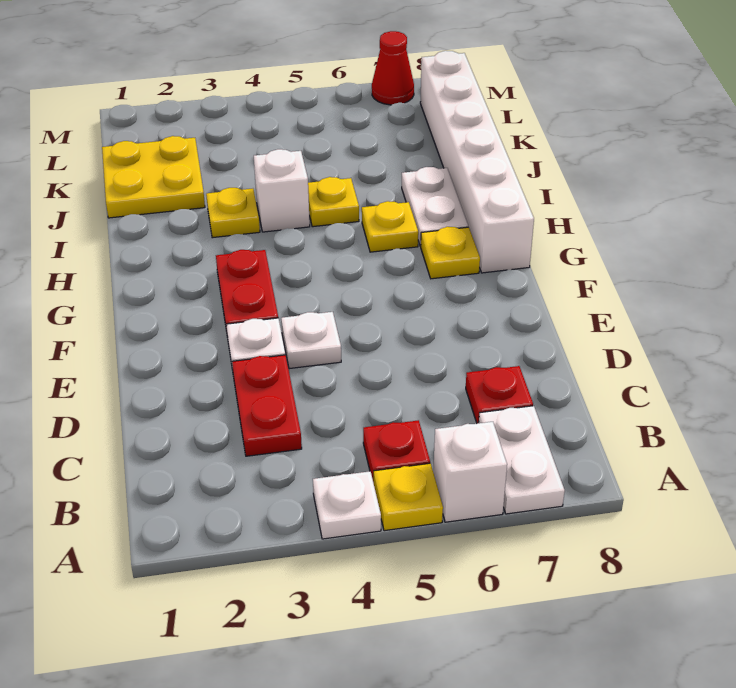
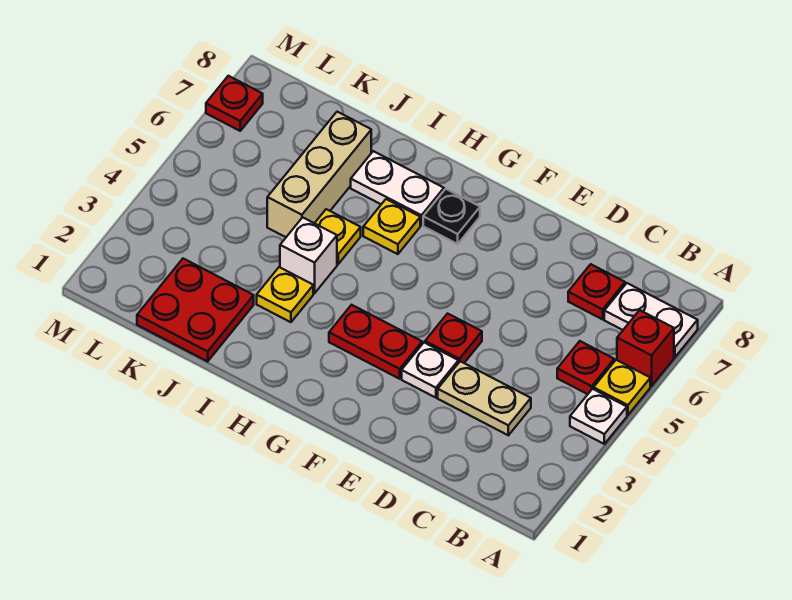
white 1x1 brick [433,422,507,522] -> red 1x1 brick [617,310,674,386]
red 1x2 plate [232,355,302,456] -> tan 1x2 plate [438,361,531,435]
white 1x1 plate [281,312,341,369] -> red 1x1 plate [425,314,482,363]
yellow 1x1 plate [420,227,480,279] -> black 1x1 plate [423,189,480,244]
white 1x6 brick [420,51,534,273] -> none
yellow 2x2 plate [102,136,205,218] -> red 2x2 plate [137,259,254,361]
none -> tan 1x3 brick [267,112,371,237]
red 1x1 cone [372,31,414,105] -> red 1x1 plate [206,76,263,131]

